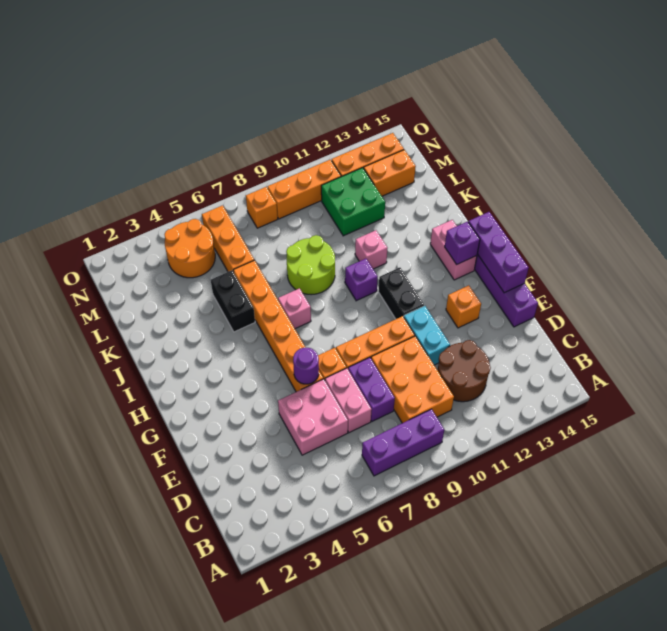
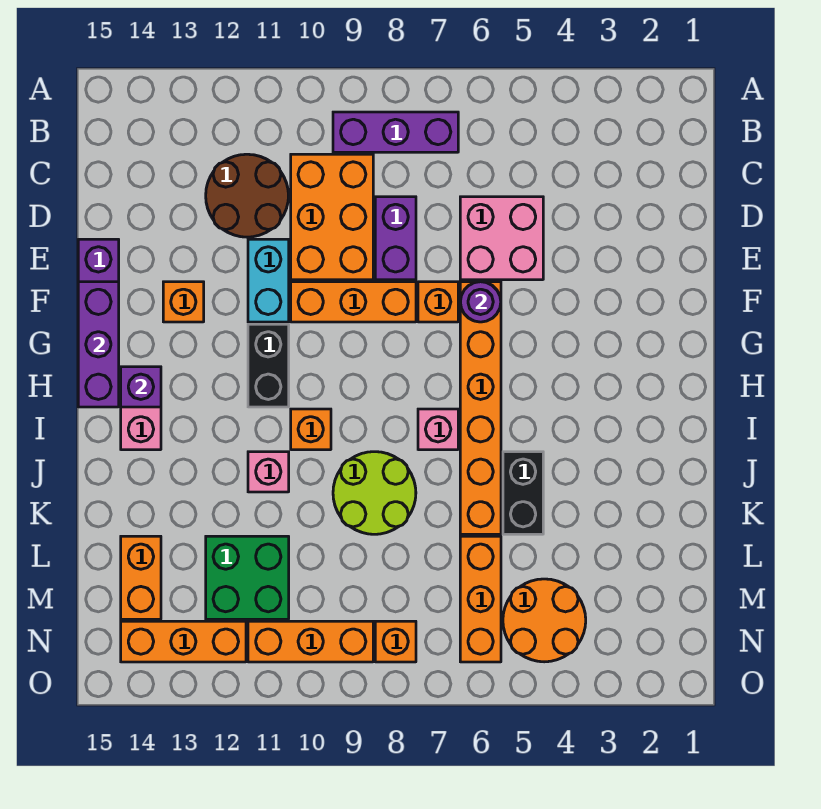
pink 1x2 brick [325,368,372,433] -> none
purple 1x1 brick [345,259,378,301] -> orange 1x1 brick [291,409,331,450]
orange 1x2 brick [364,150,416,196] -> orange 1x2 brick turned to [121,536,161,619]

